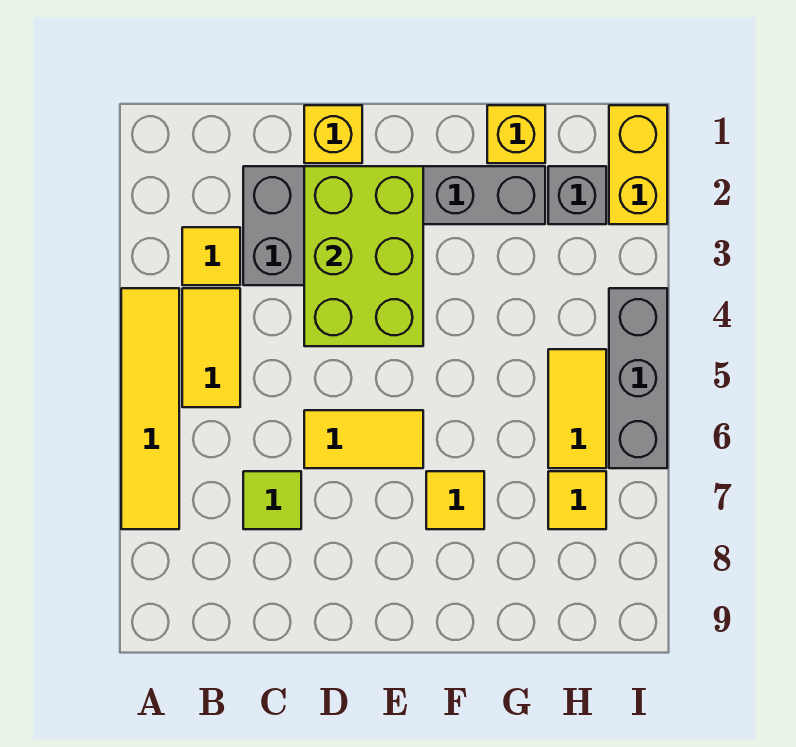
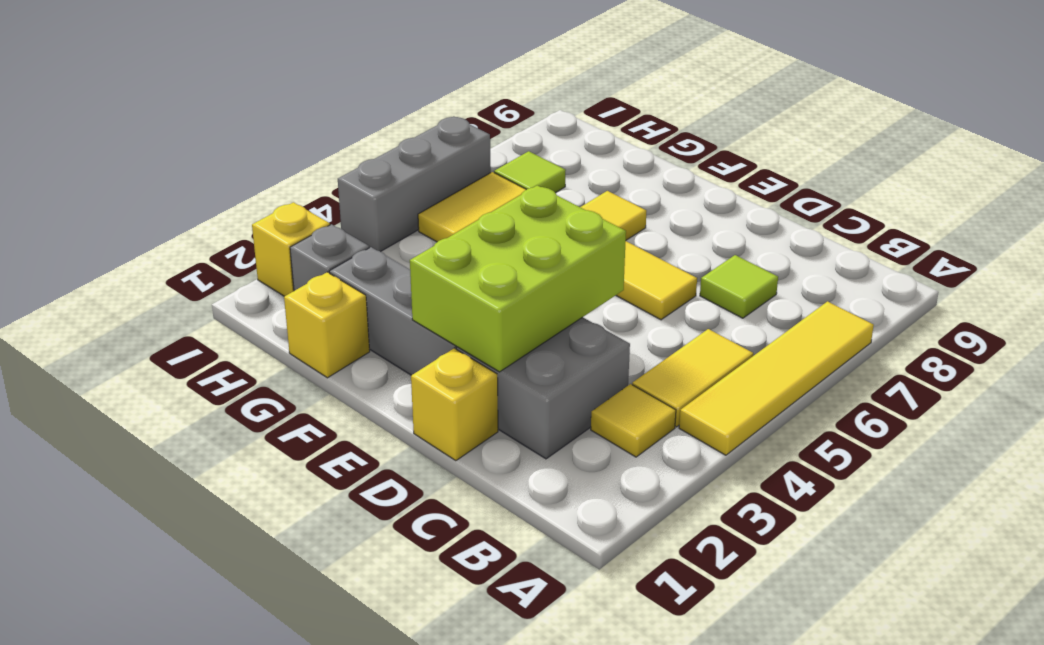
yellow 1x1 tile [548,471,606,529] -> lime 1x1 tile [494,151,566,193]
yellow 1x2 brick [609,105,667,224] -> yellow 1x1 brick [252,202,330,296]

